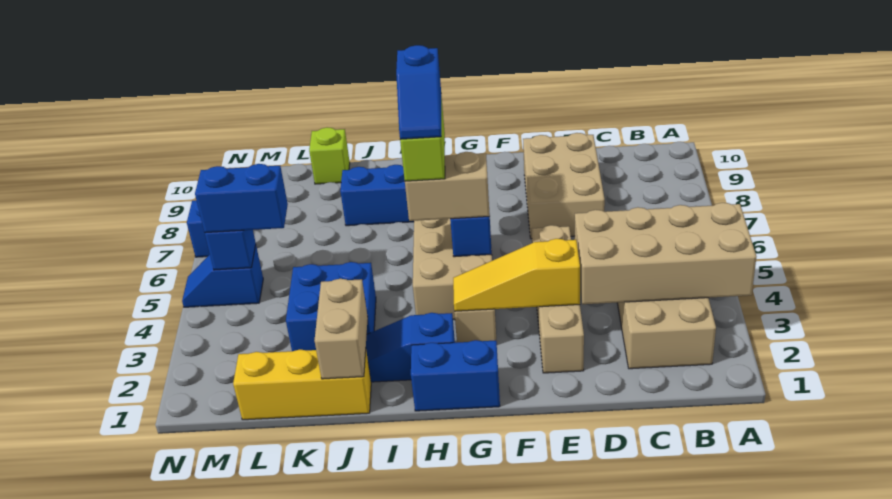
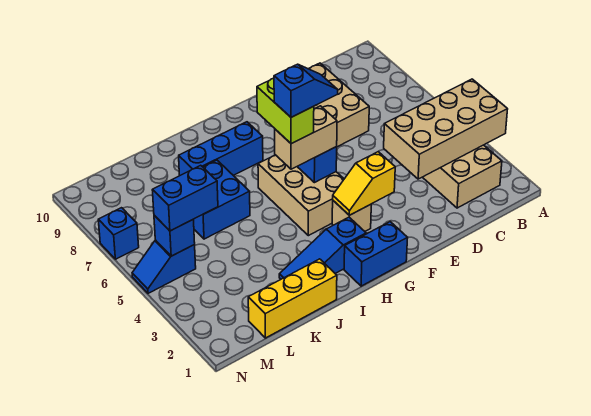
tan 1x4 brick [532,225,584,373] -> none
yellow 1x3 slope [453,239,580,311] -> yellow 1x2 slope [333,152,395,215]
blue 1x2 slope [396,45,441,139] -> blue 1x2 slope turned to [274,64,338,117]
tan 1x2 brick [314,279,368,379] -> none
blue 2x2 brick [286,262,376,351] -> blue 2x2 brick moved to [193,160,250,239]
lime 1x1 brick [309,127,350,184] -> none

